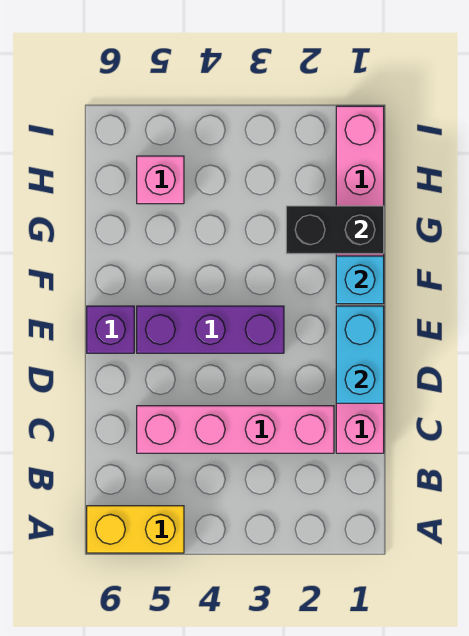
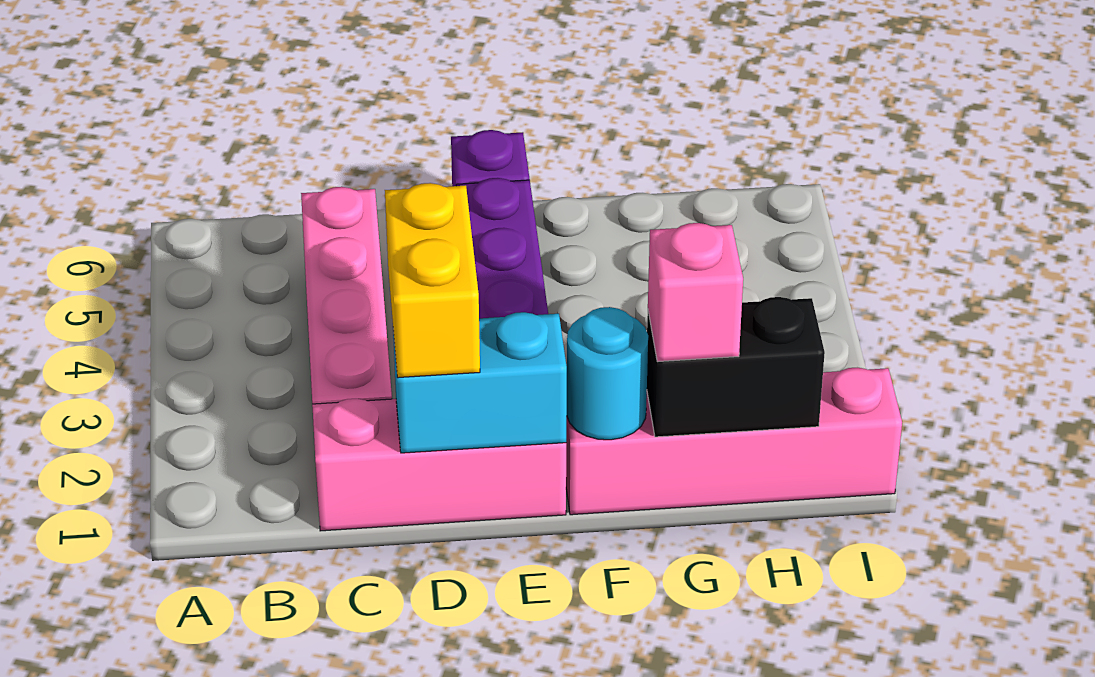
yellow 1x2 brick [87,506,184,553] -> yellow 1x2 brick moved to [385,183,480,378]
cyan 1x1 brick [336,256,384,304] -> cyan 1x1 round brick [567,307,648,440]
black 1x2 brick [286,206,384,254] -> black 1x2 brick turned to [647,297,825,437]
pink 1x1 brick [137,156,184,204] -> pink 1x1 brick moved to [648,223,743,362]

